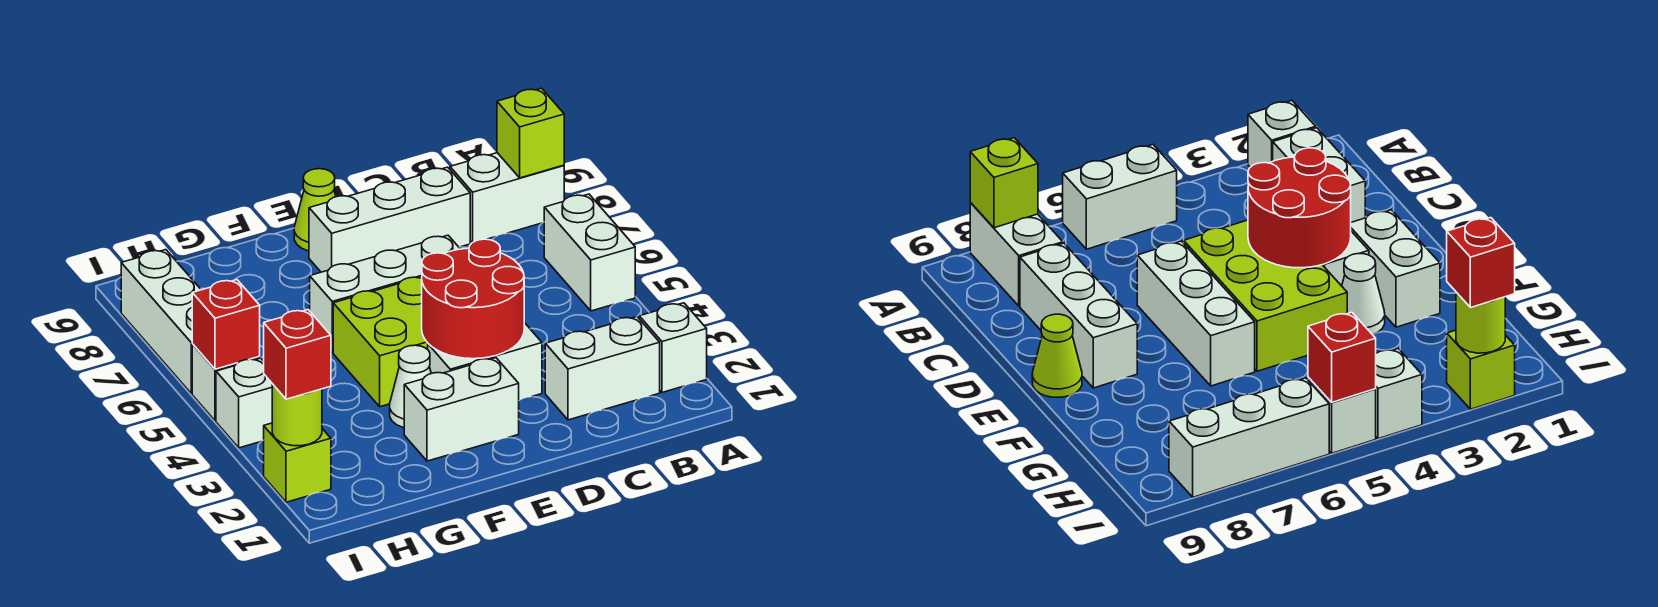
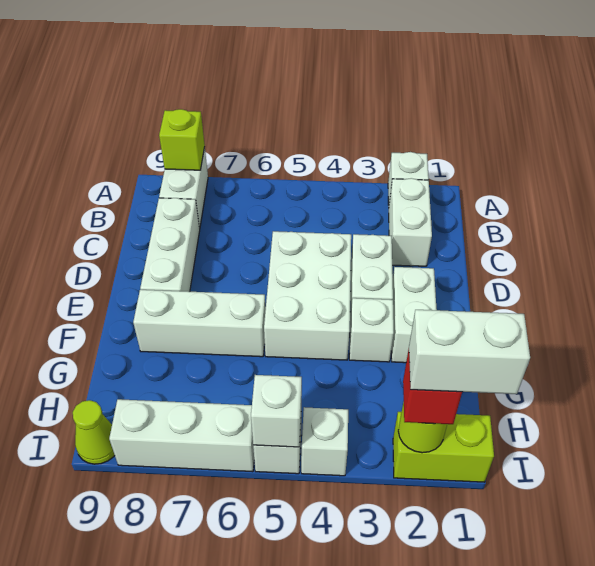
white 1x2 brick [544,194,635,311] -> white 1x2 brick moved to [409,310,530,394]
red 2x2 round brick [422,239,524,359] -> none
lime 2x3 brick [333,277,428,407] -> white 2x3 brick [264,231,351,360]
white 1x3 brick [310,235,460,352] -> white 1x3 brick turned to [133,290,266,357]
lime 1x1 cone [294,169,336,251] -> lime 1x1 cone moved to [73,400,115,464]
white 1x1 cone [390,345,431,428] -> white 1x1 brick [349,298,394,362]
lime 1x1 brick [264,423,331,502] -> lime 1x2 brick [393,412,494,482]
red 1x1 brick [192,280,260,369] -> white 1x1 brick [251,375,302,447]

